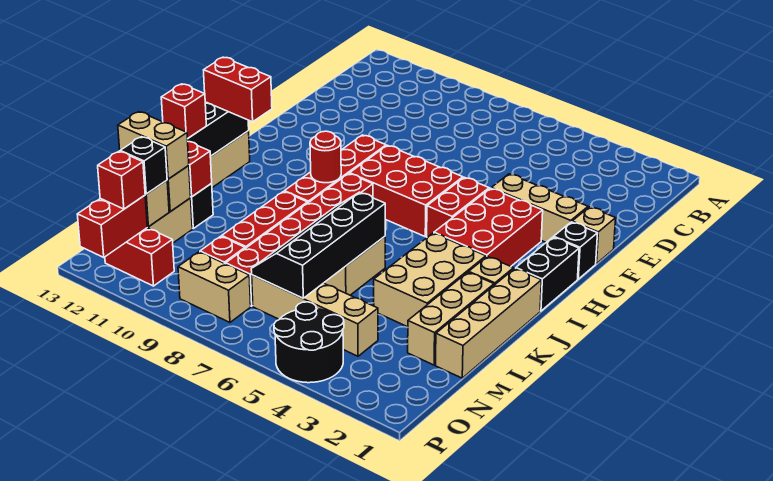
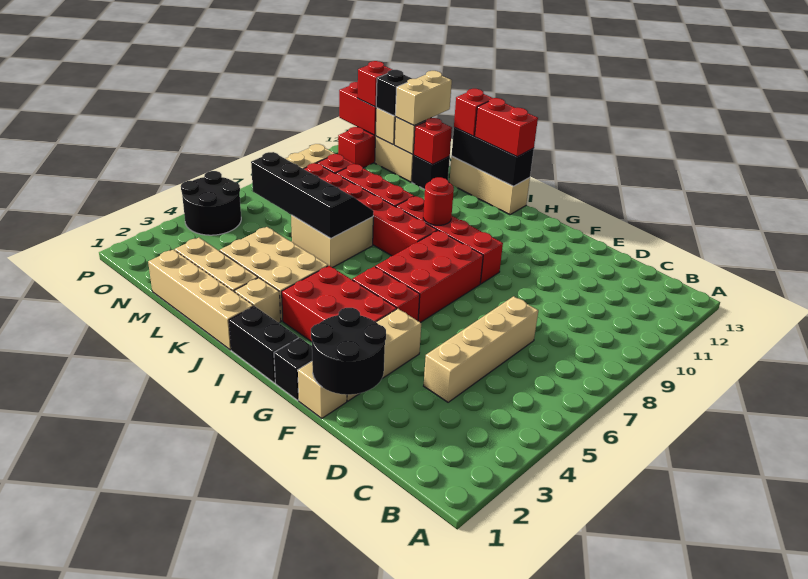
none -> black 2x2 round brick [311,308,386,395]
red 1x2 brick [204,57,272,122] -> red 1x2 brick turned to [475,98,538,157]
tan 1x4 brick [252,275,378,356] -> tan 1x4 brick moved to [424,296,538,402]

